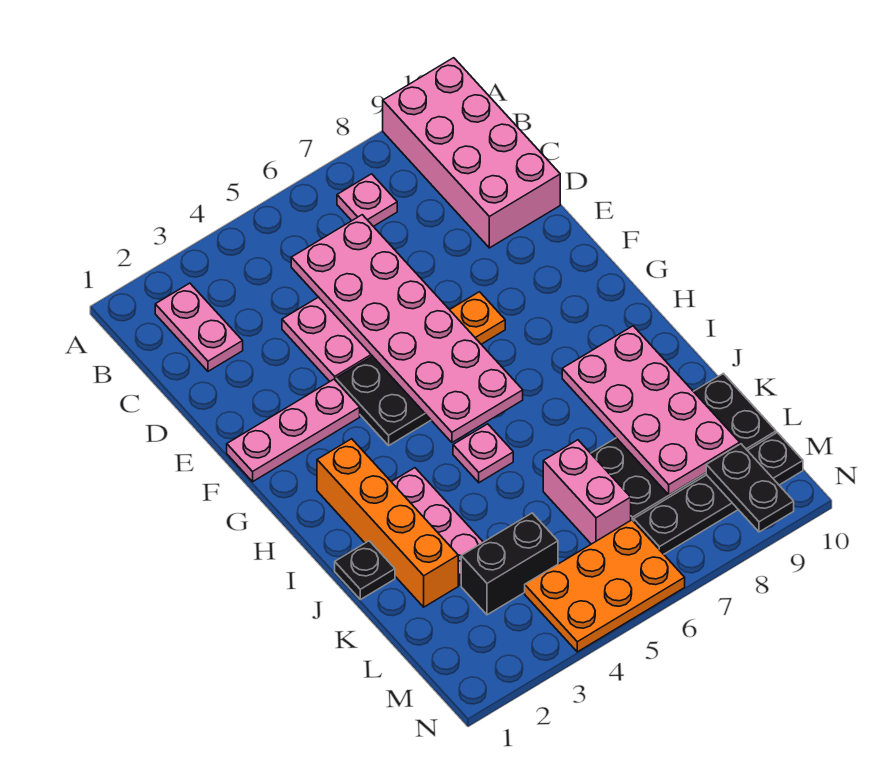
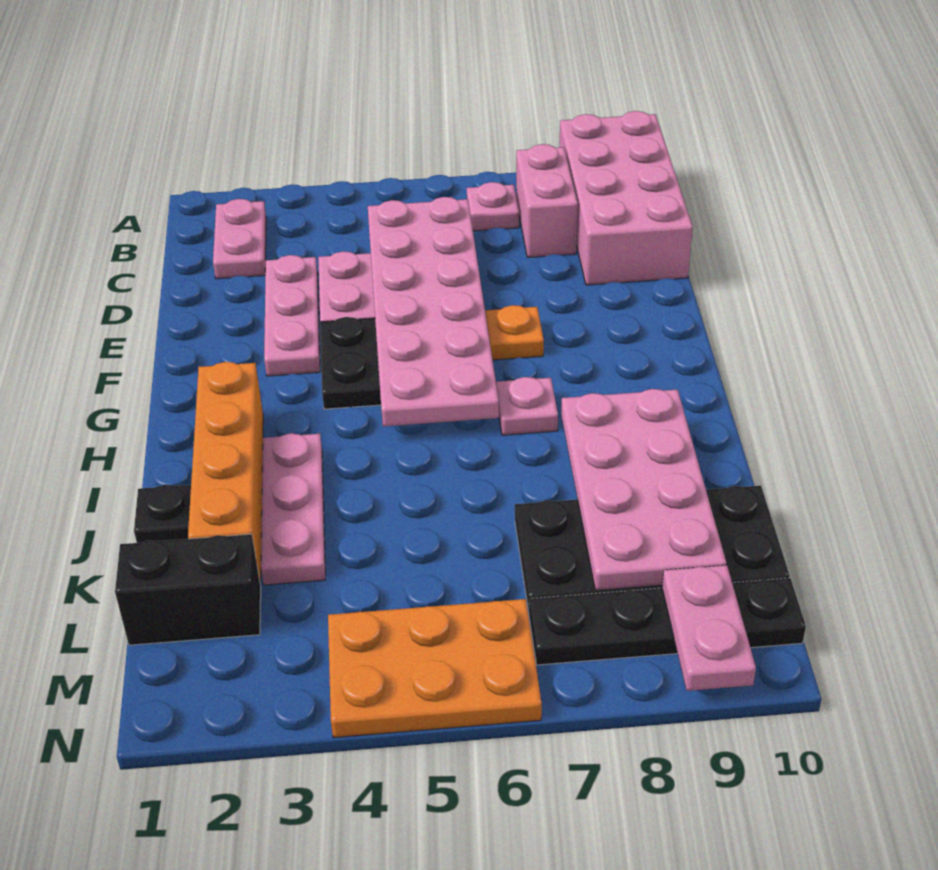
pink 1x3 plate [227,379,360,482] -> pink 1x3 plate turned to [264,255,320,376]
pink 1x1 plate [453,424,513,483] -> pink 1x1 plate moved to [496,377,558,435]
pink 1x2 brick [543,440,631,544] -> pink 1x2 brick moved to [516,144,578,257]
black 1x2 brick [461,513,558,615] -> black 1x2 brick moved to [115,534,261,645]
black 1x2 plate [706,444,794,532] -> pink 1x2 plate [662,565,756,691]

